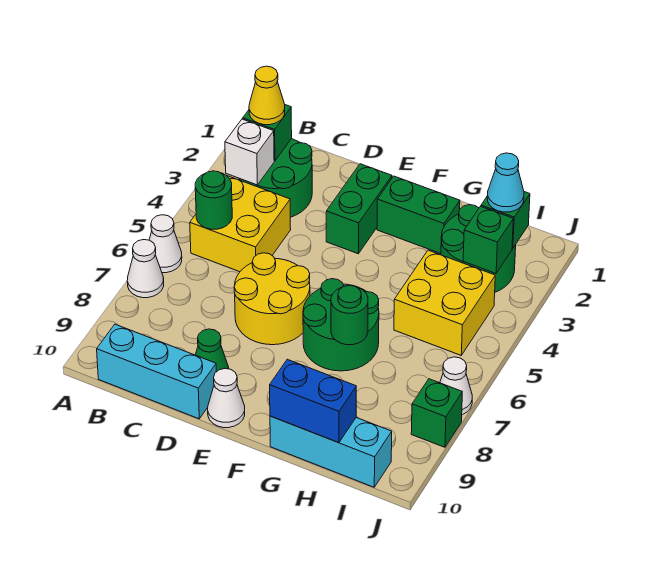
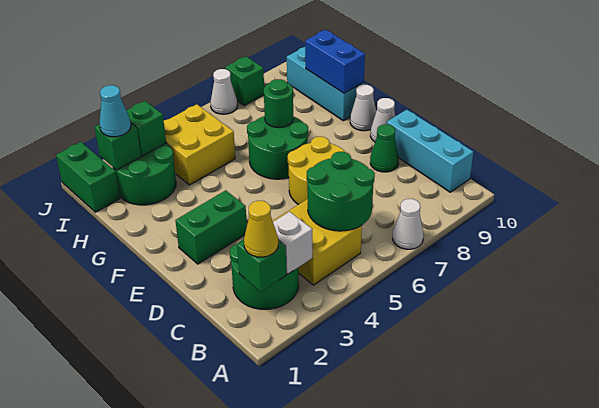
white 1x1 cone [149,215,182,273] -> white 1x1 cone moved to [350,85,376,131]
green 1x1 round brick [195,171,232,229] -> green 2x2 round brick [307,152,375,231]
green 1x2 brick [377,176,460,254] -> green 1x2 brick moved to [56,142,120,212]

